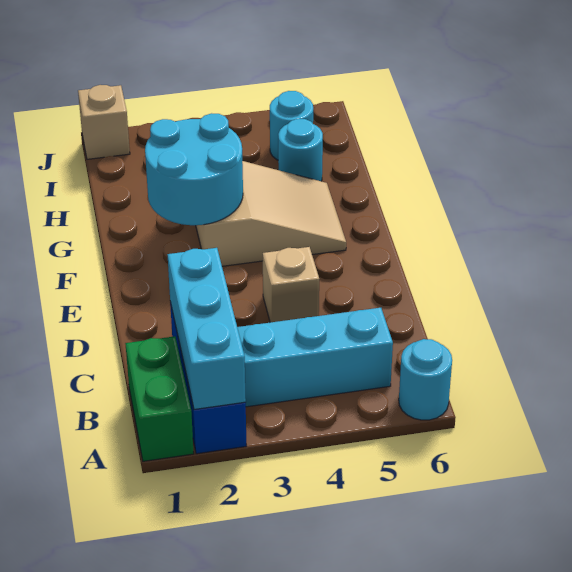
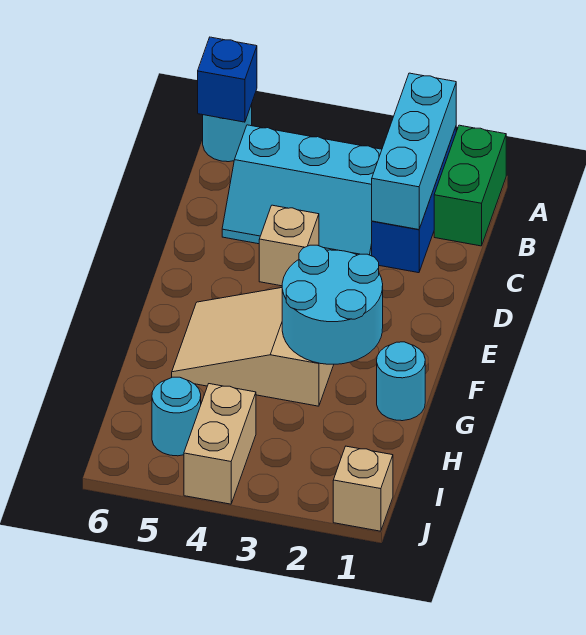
none -> blue 1x1 brick [198,37,257,122]
cyan 1x1 round brick [278,119,323,181] -> cyan 1x1 round brick moved to [377,342,425,421]
none -> tan 1x2 brick [184,384,256,504]

